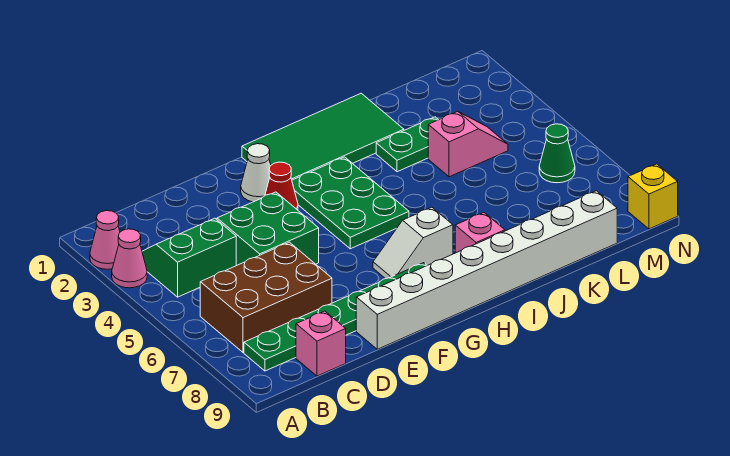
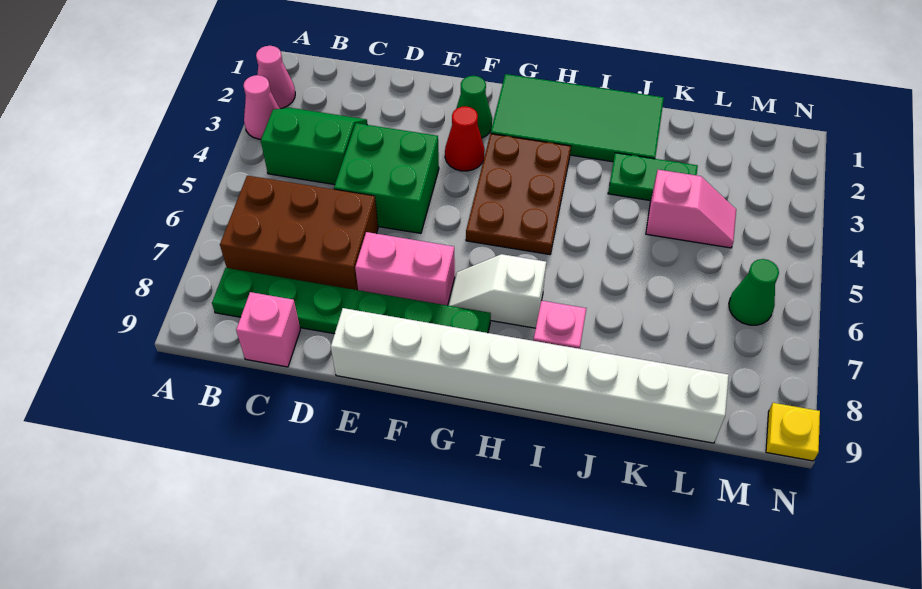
none -> pink 1x2 brick [355,232,455,305]
white 1x1 cone [241,144,271,202] -> green 1x1 cone [456,76,492,138]
green 2x3 plate [292,157,409,249] -> brown 2x3 plate [466,134,571,255]
yellow 1x1 brick [628,164,678,229] -> yellow 1x1 plate [766,403,820,461]

